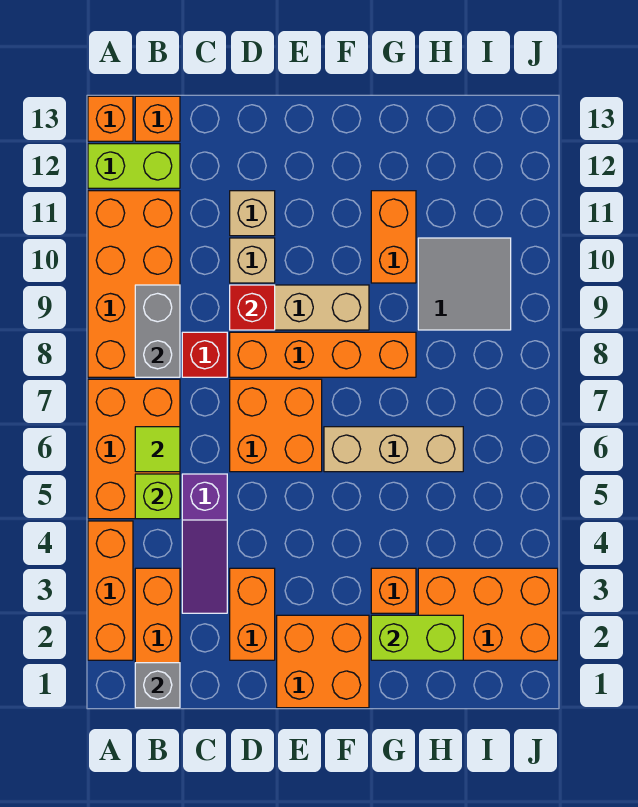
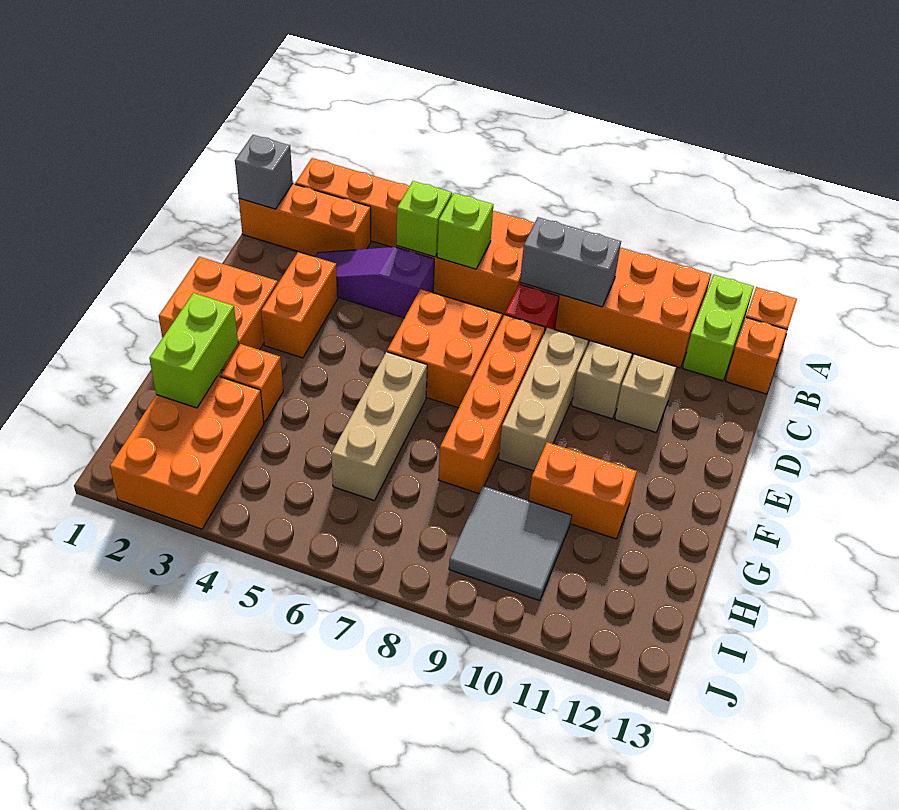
lime 1x1 tile [135,427,180,472] -> lime 1x1 brick [437,193,493,269]
orange 1x2 brick [230,568,275,660] -> orange 1x2 brick turned to [261,252,338,358]
red 1x1 brick [230,285,275,330] -> none

